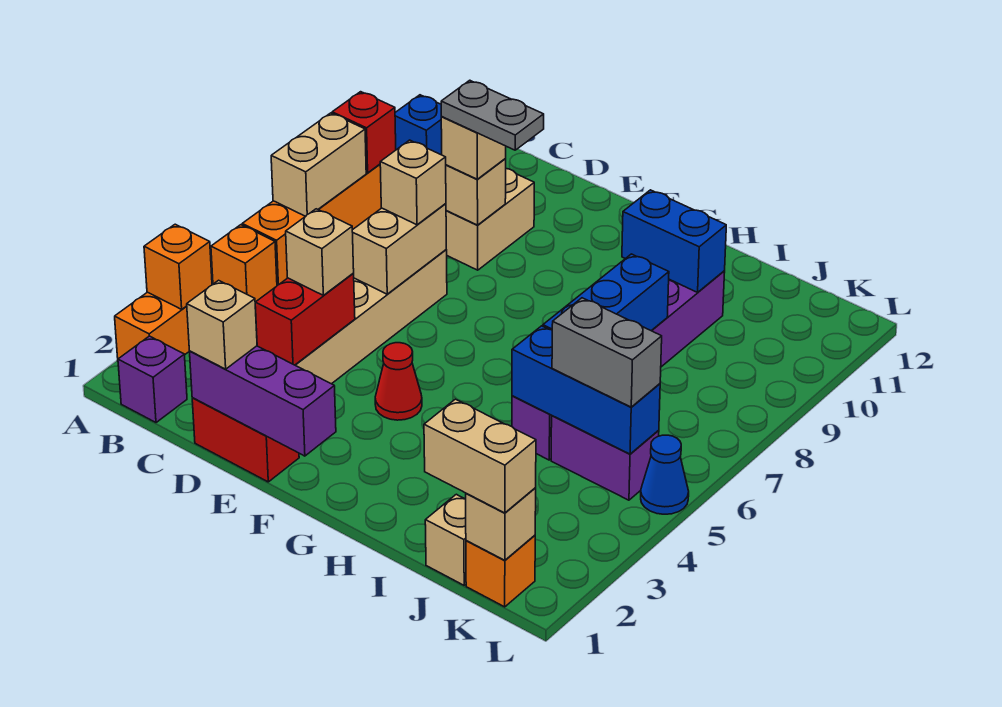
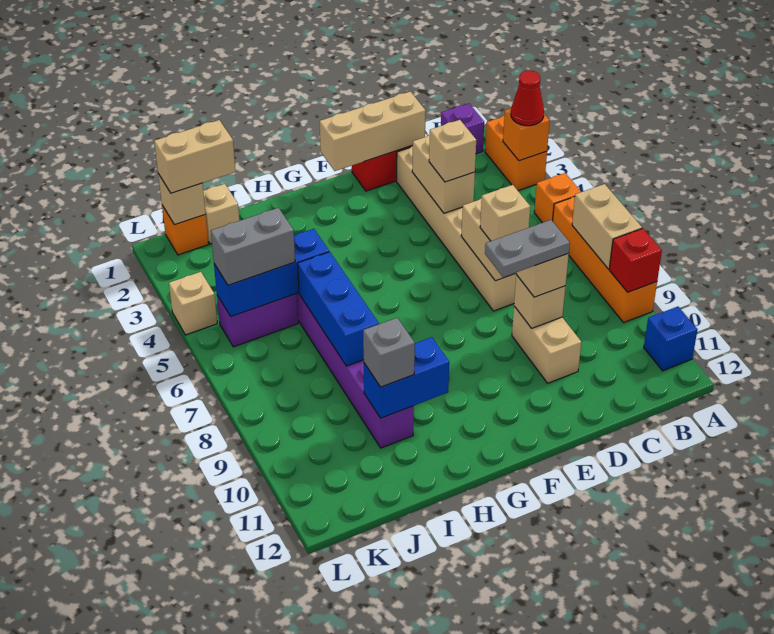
purple 1x3 brick [190,346,336,456] -> tan 1x3 brick [320,91,426,171]
tan 1x1 brick [187,280,257,369] -> tan 1x1 brick moved to [169,272,217,335]
red 1x2 brick [255,274,355,365] -> tan 1x2 brick [412,135,475,213]
red 1x1 cone [375,343,422,420] -> red 1x1 cone moved to [511,71,544,126]
none -> grey 1x1 brick [363,318,415,387]
blue 1x1 cone [641,435,689,514] -> none

